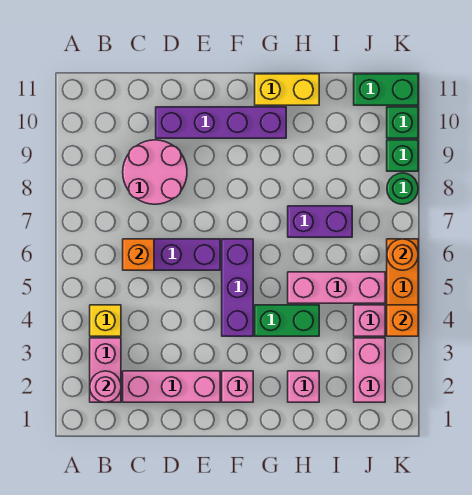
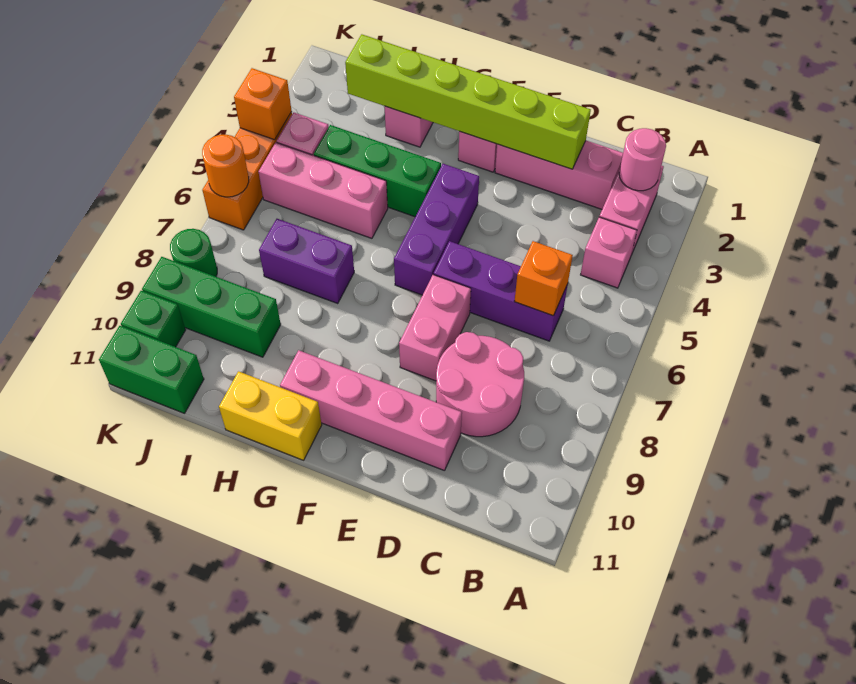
yellow 1x1 brick [90,305,121,336] -> pink 1x1 brick [581,217,637,288]
none -> lime 1x6 brick [345,34,591,169]
purple 1x4 brick [156,107,286,138] -> pink 1x4 brick [280,350,462,471]
green 1x2 brick [255,305,319,336] -> green 1x3 brick [314,125,441,217]
pink 1x2 brick [354,338,385,402] -> pink 1x2 brick moved to [399,275,471,381]
green 1x1 brick [387,140,418,171] -> green 1x3 brick [142,257,281,357]

